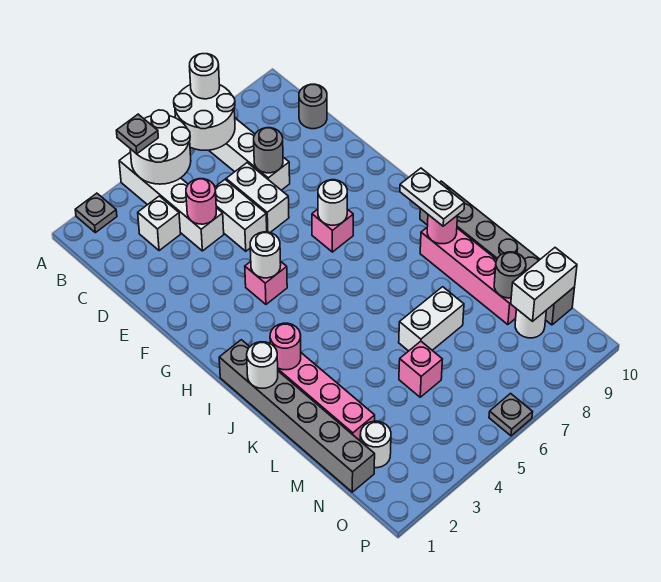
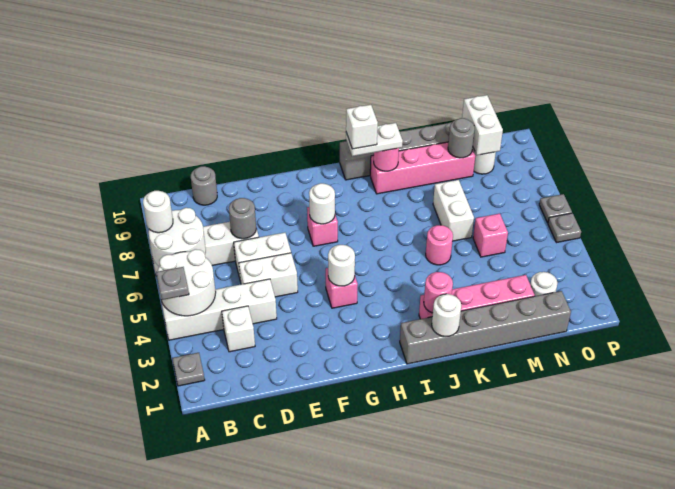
pink 1x1 round brick [186,179,216,224] -> pink 1x1 round brick moved to [426,225,453,265]
none -> white 1x1 brick [346,105,378,149]
none -> grey 1x1 plate [548,213,581,243]

